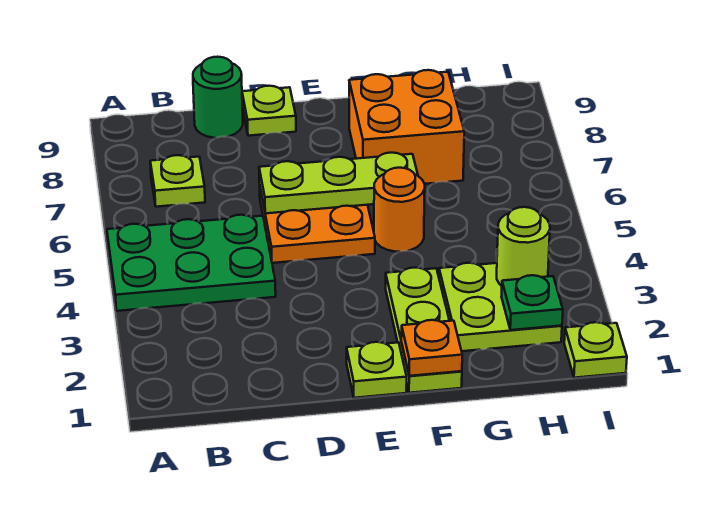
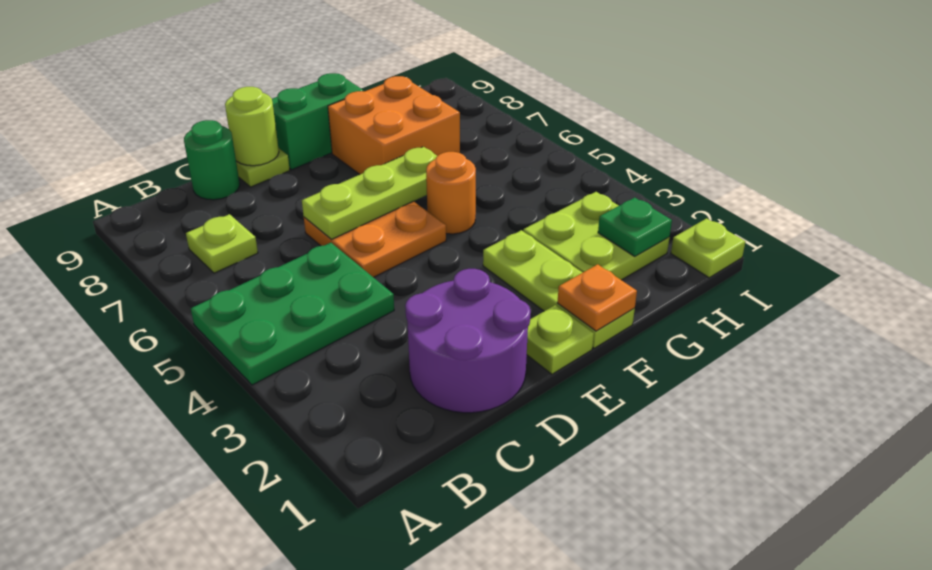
none -> purple 2x2 round brick [405,269,531,413]
none -> green 1x2 brick [272,73,363,170]
lime 1x1 round brick [497,207,550,286] -> lime 1x1 round brick moved to [225,87,279,166]

